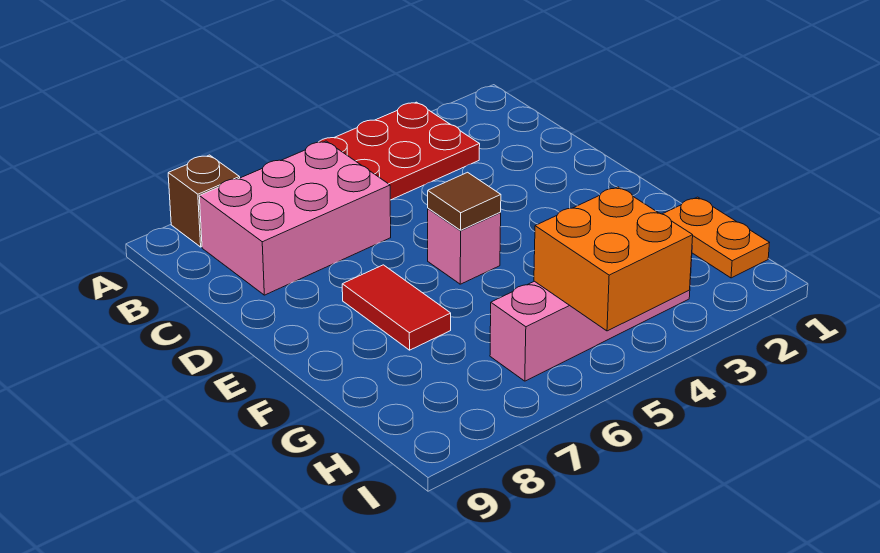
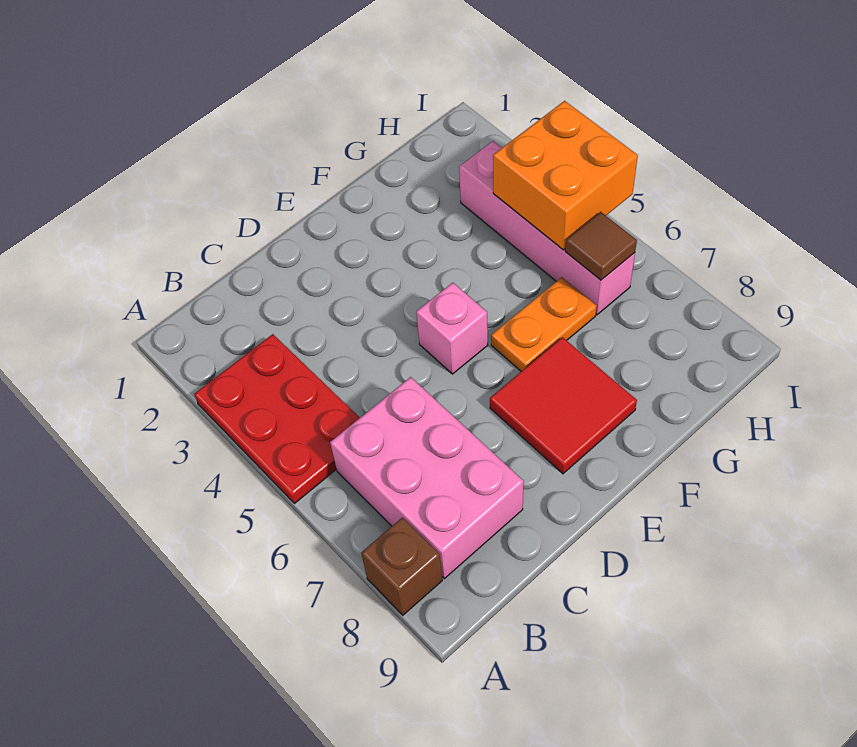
brown 1x1 tile [428,172,501,230] -> brown 1x1 tile moved to [565,212,637,280]
red 1x2 tile [342,265,451,350] -> red 2x2 tile [490,337,637,474]
orange 1x2 plate [663,197,769,278] -> orange 1x2 plate moved to [491,277,597,371]

